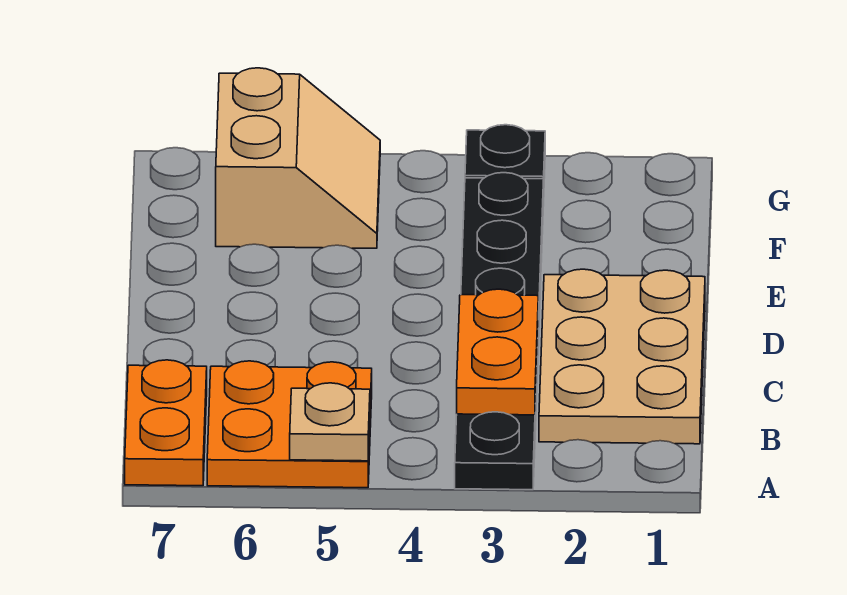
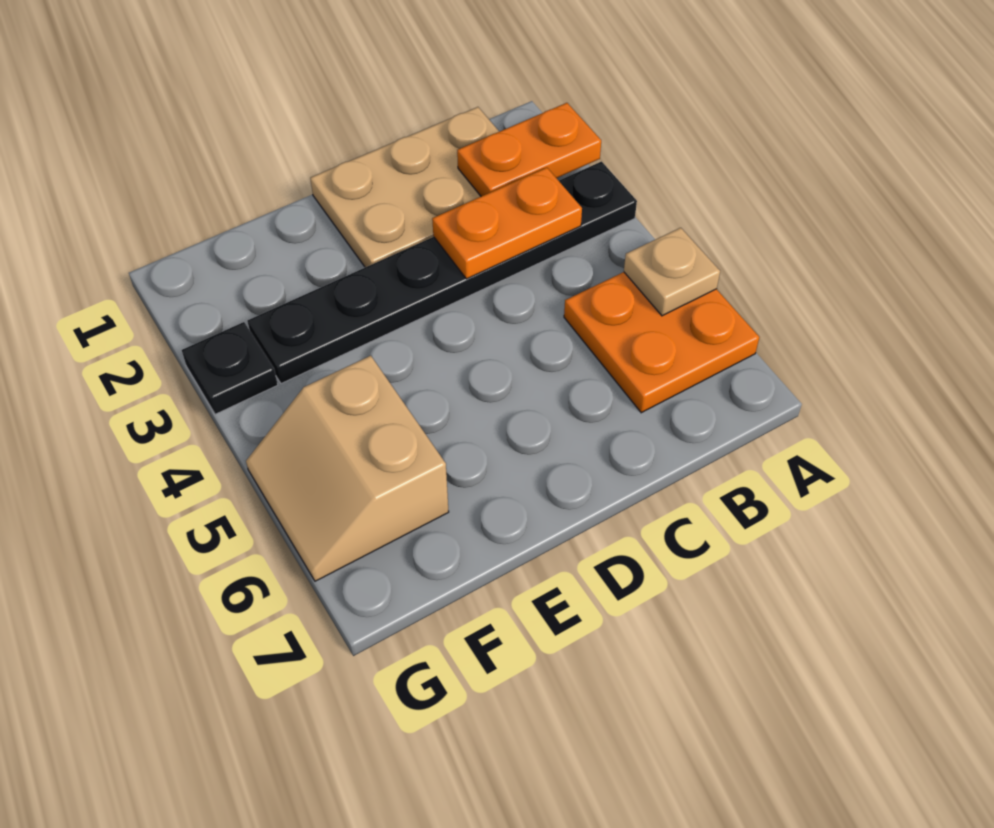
orange 1x2 plate [125,360,207,486] -> orange 1x2 plate moved to [457,103,601,196]
tan 2x2 slope [216,68,380,248] -> tan 2x2 slope turned to [246,355,449,581]

